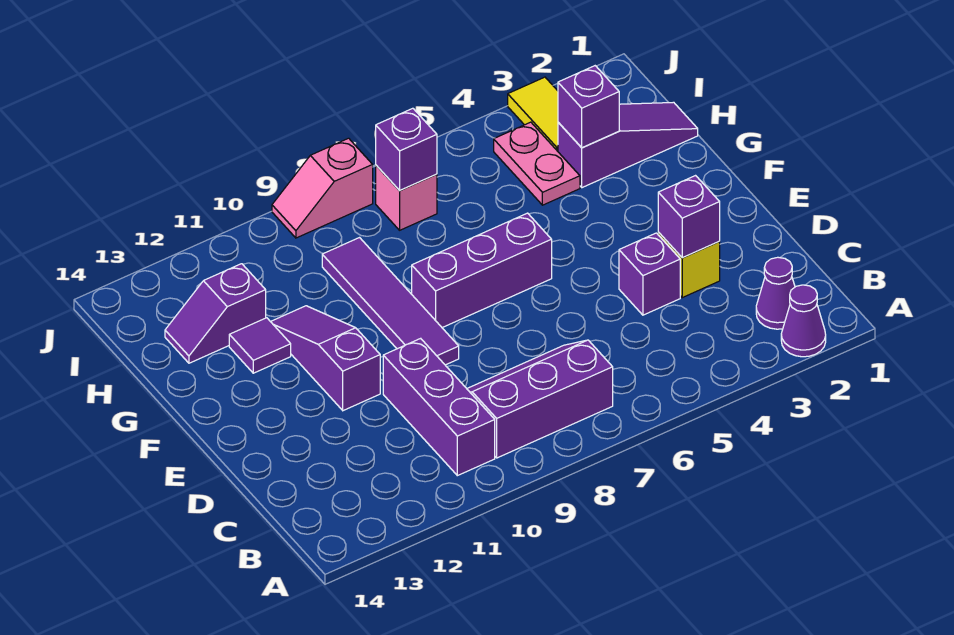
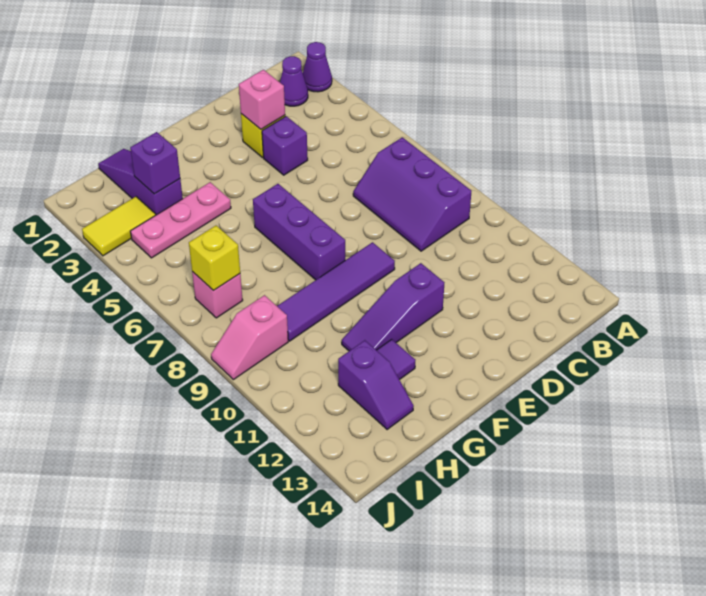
purple 1x3 brick [383,338,495,476] -> none
purple 1x1 brick [658,176,720,258] -> pink 1x1 brick [239,70,285,129]
pink 1x2 plate [494,122,580,205] -> pink 1x3 plate [130,182,231,258]
purple 1x1 brick [376,108,437,191] -> yellow 1x1 brick [189,226,240,291]
pink 1x2 slope [272,138,373,238] -> pink 1x2 slope turned to [211,295,288,380]

